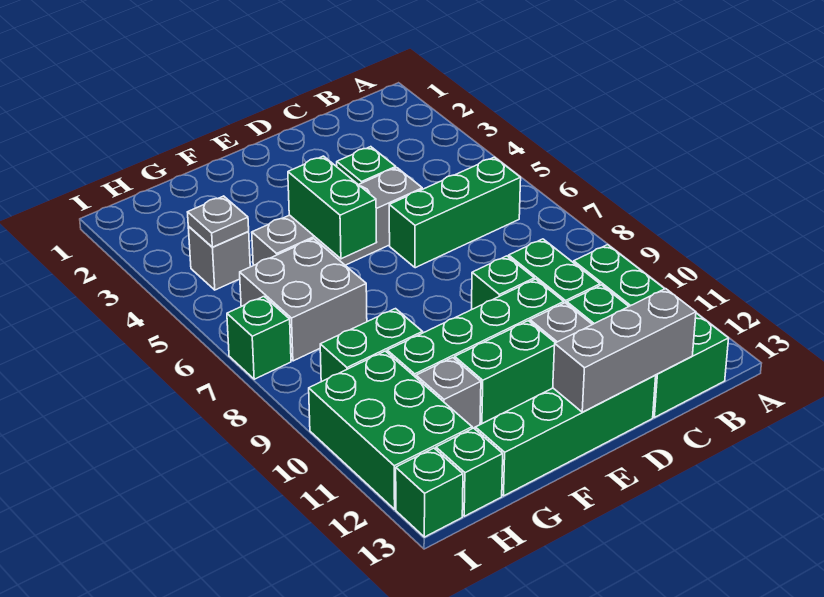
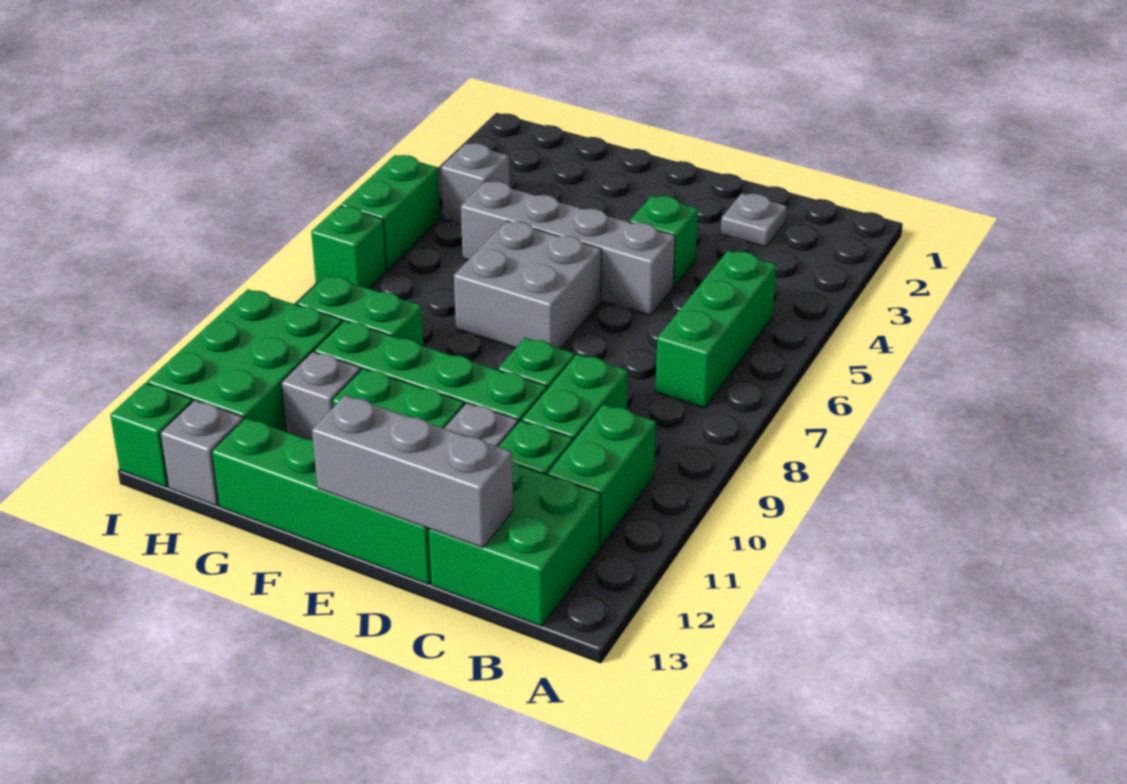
green 1x3 brick [389,157,521,268] -> green 1x3 brick turned to [655,251,777,408]
green 1x2 brick [288,156,377,259] -> green 1x2 brick moved to [341,155,440,270]
grey 2x2 brick [240,239,367,361] -> grey 2x2 brick moved to [454,221,601,349]
grey 1x1 plate [188,196,249,247] -> grey 1x1 plate moved to [721,193,787,247]
green 1x1 brick [436,428,503,516] -> grey 1x1 brick [160,400,243,506]

